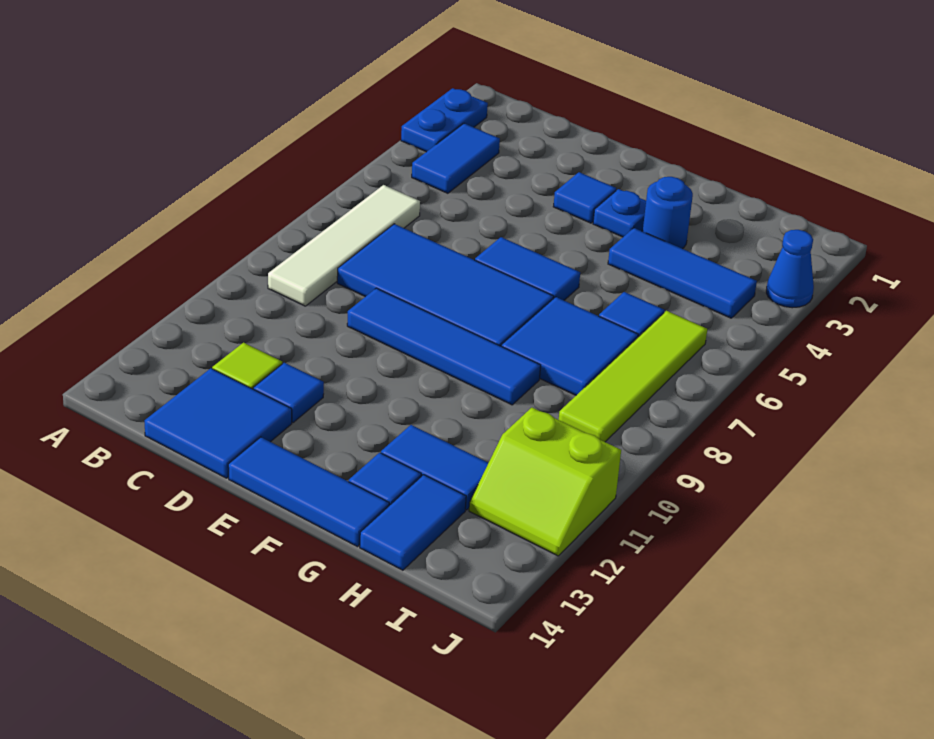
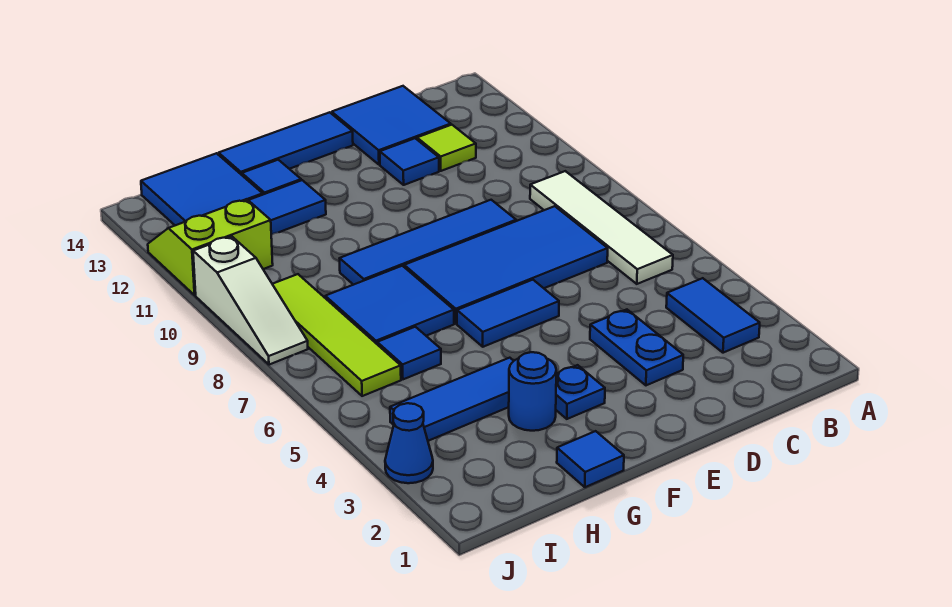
blue 1x2 plate [401,88,488,152] -> blue 1x2 plate moved to [590,310,683,385]
blue 1x1 tile [553,172,616,223] -> blue 1x1 tile moved to [557,431,624,487]
blue 1x2 tile [360,475,466,570] -> blue 2x2 tile [141,153,263,225]
none -> white 1x3 slope [193,236,308,365]

